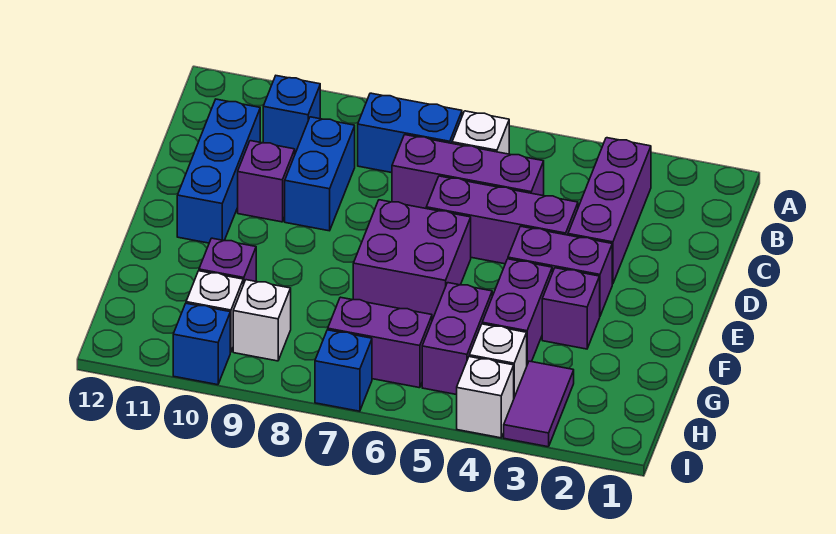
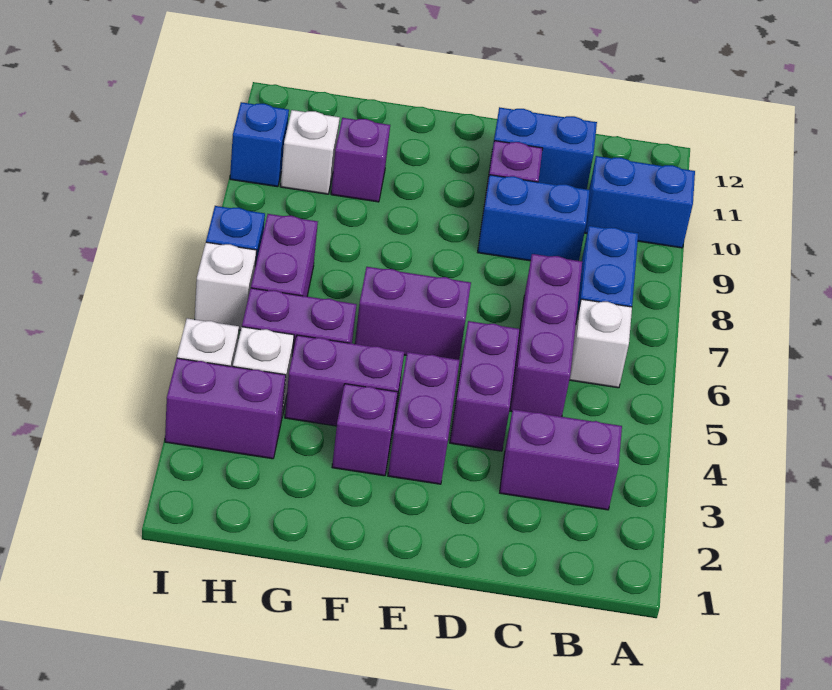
purple 1x3 brick [568,138,651,284] -> purple 1x2 brick [500,409,622,510]
blue 1x1 brick [263,76,320,153] -> blue 1x2 brick [585,156,695,248]
blue 1x3 brick [177,99,260,243] -> blue 1x2 brick [489,107,597,189]
purple 1x3 brick [426,176,578,264] -> purple 1x2 brick [450,321,520,451]
purple 2x2 brick [353,200,471,320] -> purple 1x2 brick [355,267,471,360]
purple 1x2 tile [504,361,574,447] -> purple 1x2 brick [165,358,286,459]
white 1x1 brick [233,280,291,361] -> white 1x1 brick moved to [195,242,257,330]

